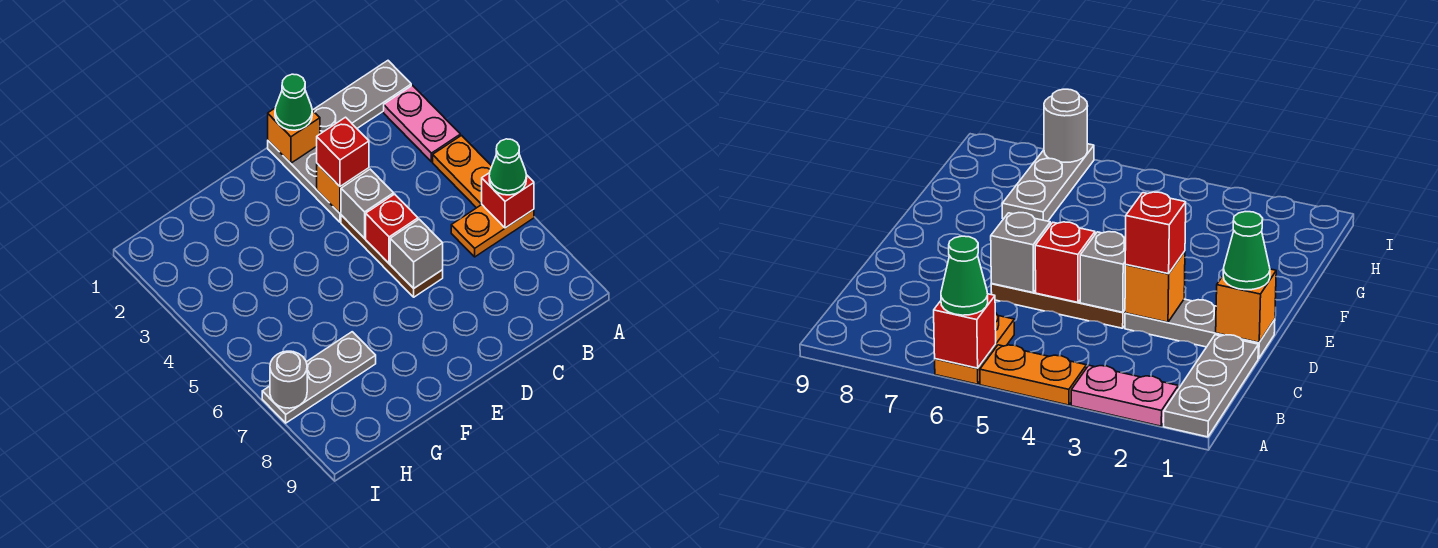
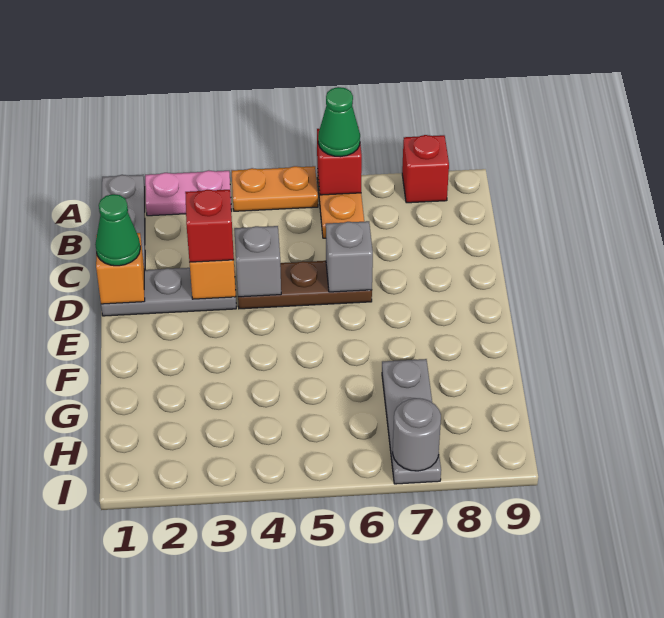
red 1x1 brick [366,194,418,263] -> red 1x1 brick moved to [402,135,449,203]

